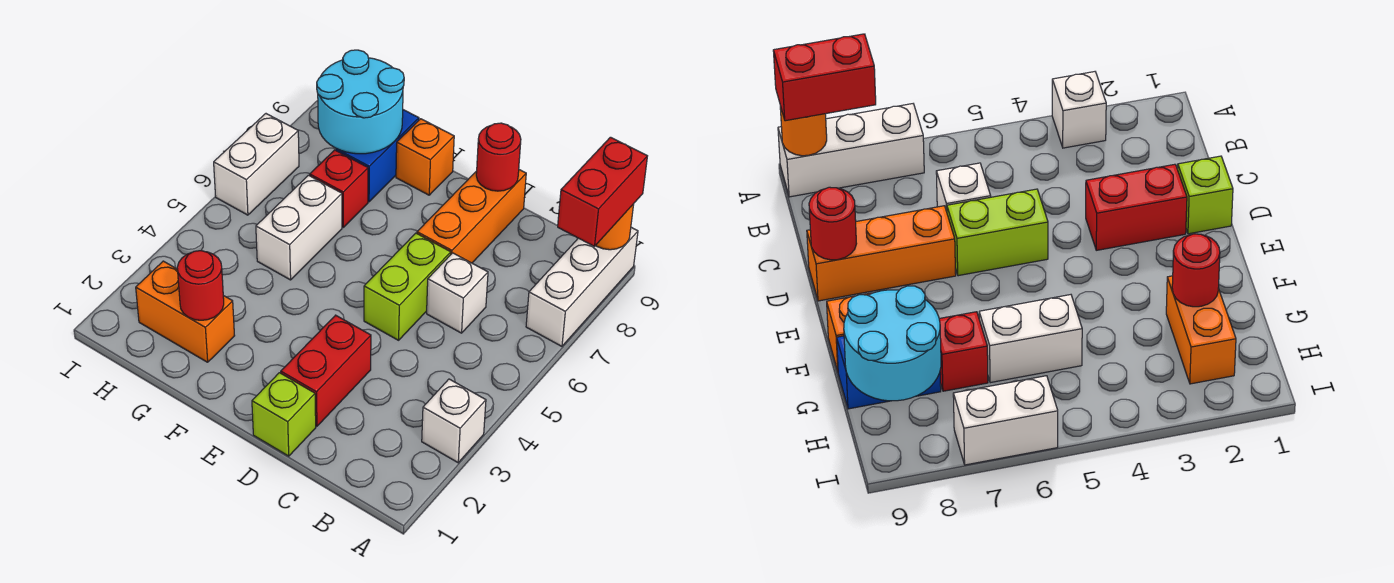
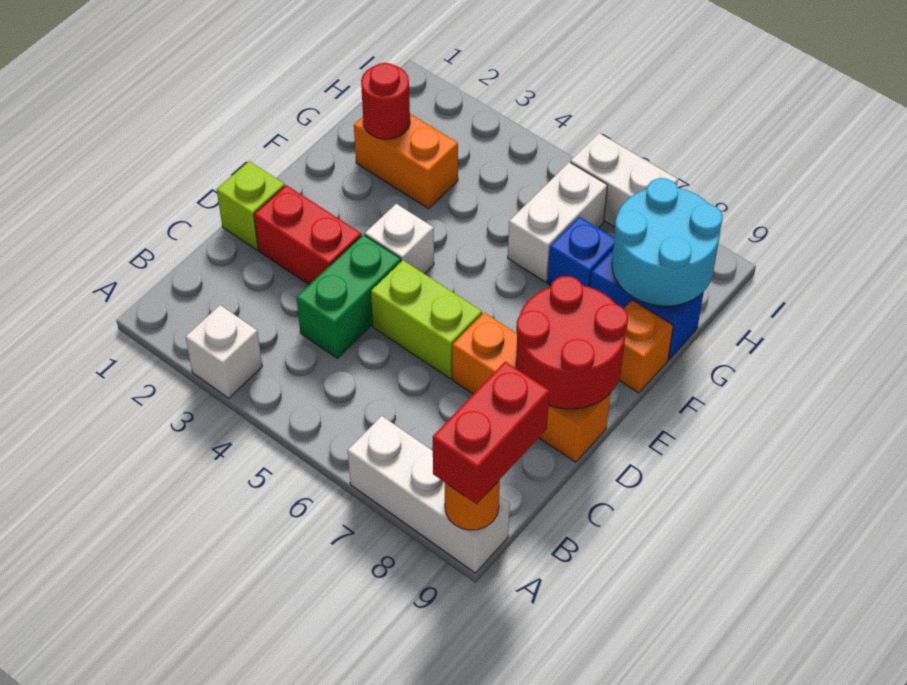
red 1x2 brick [558,137,647,246] -> red 1x2 brick turned to [433,362,550,504]
none -> green 1x2 brick [296,235,401,358]
white 1x1 brick [427,253,488,333] -> white 1x1 brick moved to [365,204,434,274]
red 1x1 round brick [476,123,521,191] -> red 2x2 round brick [516,276,628,409]
orange 1x2 brick [136,261,235,362] -> orange 1x2 brick turned to [354,114,458,209]
white 1x2 brick [256,175,342,280] -> white 1x2 brick turned to [508,162,607,282]
red 1x1 brick [310,150,368,227] -> blue 1x1 brick [547,217,614,287]

